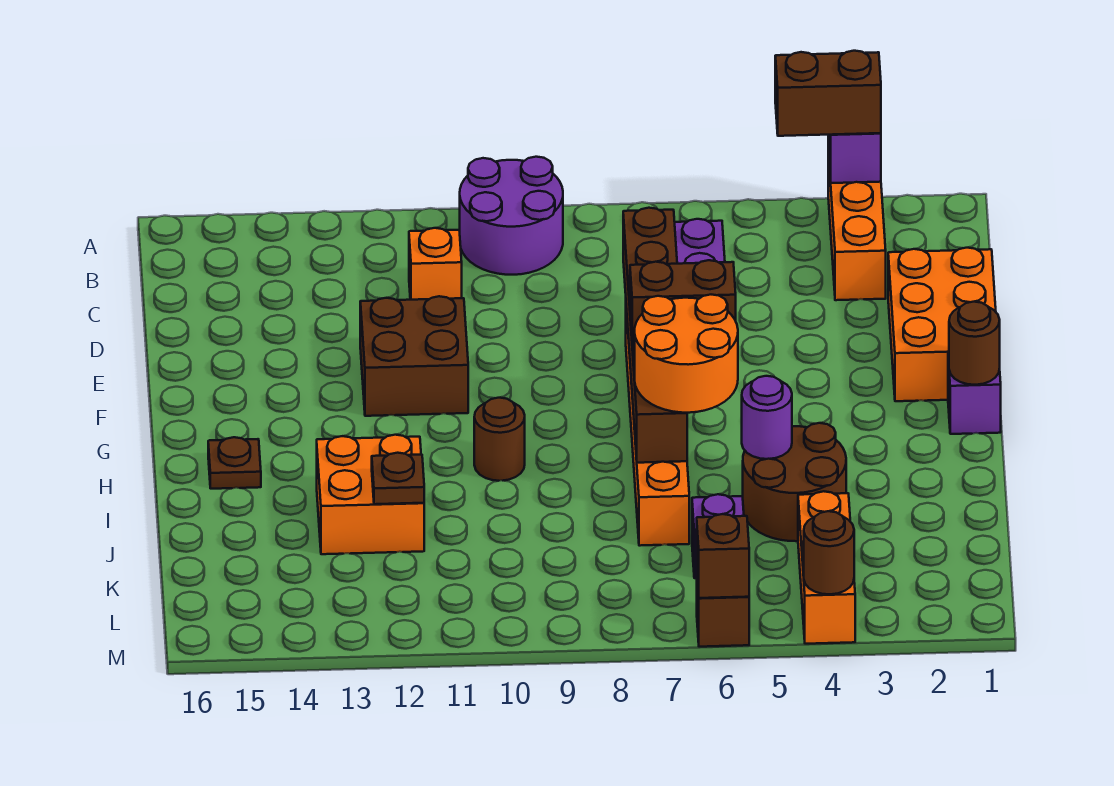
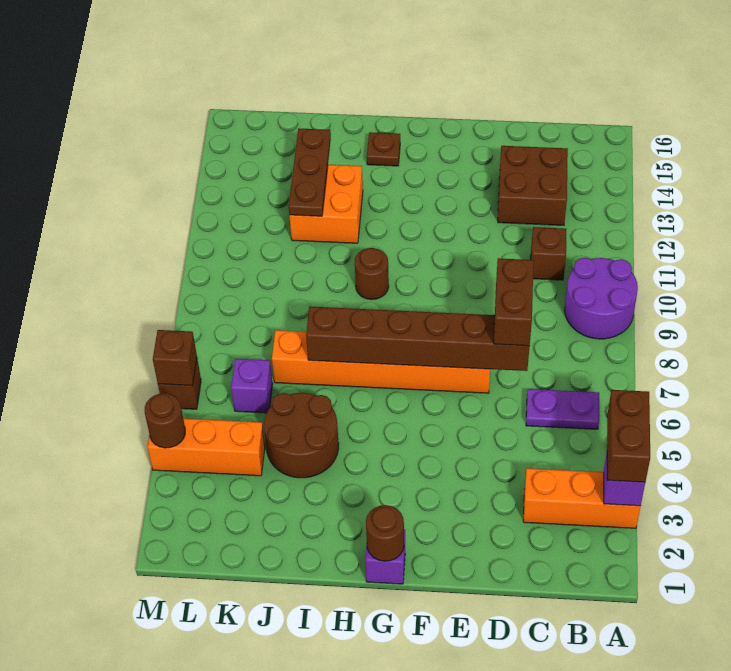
orange 1x1 brick [409,228,462,300] -> brown 1x1 brick [531,227,566,280]
orange 2x3 brick [888,248,996,401] -> none
brown 2x2 brick [360,296,468,416] -> brown 2x2 brick moved to [498,146,568,225]
brown 1x2 brick [630,260,736,346] -> brown 1x2 brick moved to [494,258,534,346]
orange 2x2 round brick [635,295,738,413] -> none
purple 1x1 round brick [742,376,792,459] -> none
brown 1x1 plate [372,453,424,504] -> brown 1x3 plate [289,129,331,216]

